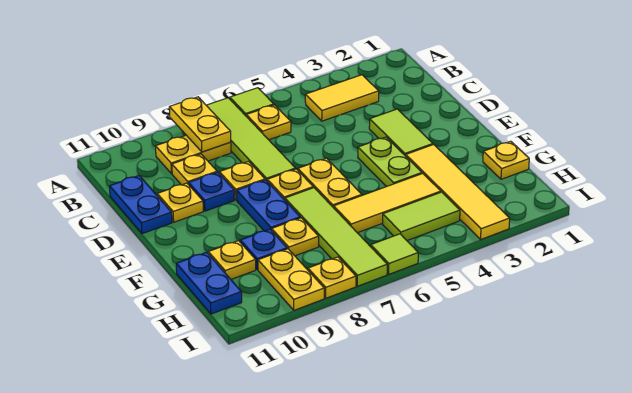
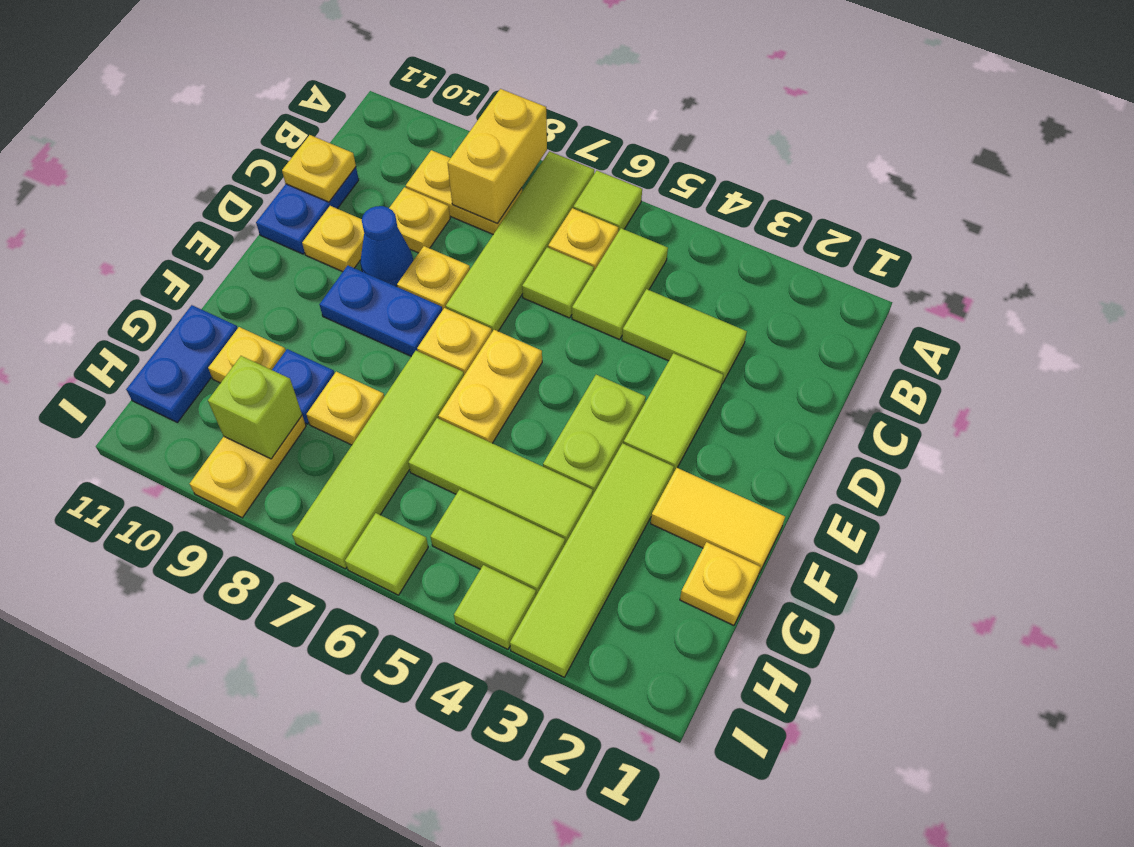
yellow 1x2 plate [169,97,231,152] -> yellow 1x2 brick [448,89,547,223]
yellow 1x2 tile [305,75,379,121] -> yellow 1x2 tile moved to [651,468,785,573]
none -> lime 1x2 tile [572,228,668,340]
none -> lime 1x2 tile [622,289,747,384]
none -> lime 1x1 tile [522,247,594,318]
blue 1x1 plate [189,172,234,211] -> blue 1x1 cone [360,206,413,286]
blue 1x2 plate [237,180,300,231] -> blue 1x2 plate turned to [319,266,442,356]
yellow 1x4 tile [406,145,510,239] -> lime 1x4 tile [510,443,674,677]
yellow 1x3 tile [334,174,441,233] -> lime 1x3 tile [408,418,593,544]
none -> lime 1x1 brick [208,356,302,459]
none -> lime 1x1 tile [454,565,536,649]
yellow 1x1 plate [308,257,356,298] -> yellow 1x1 plate moved to [282,135,356,202]

